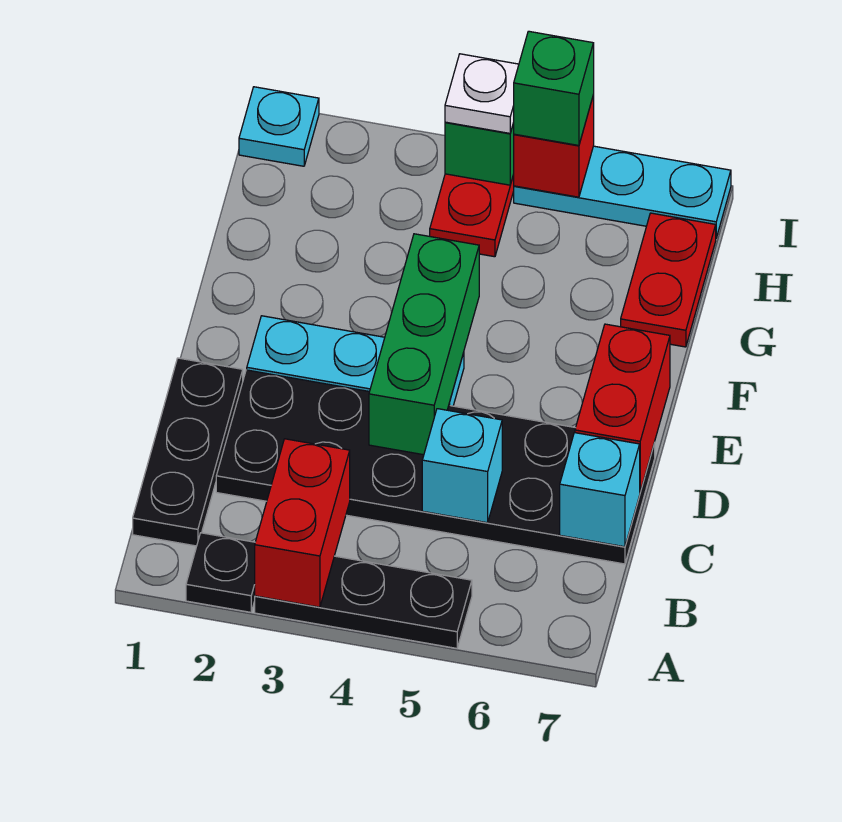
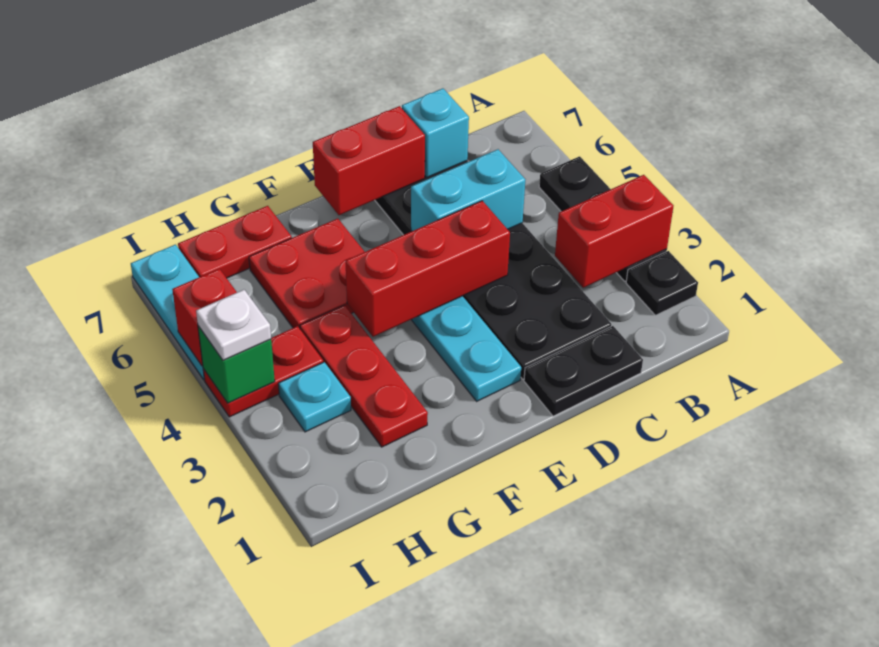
black 1x3 plate [133,358,243,546] -> black 1x2 plate [524,326,643,416]
cyan 1x1 brick [422,409,502,523] -> cyan 1x2 brick [411,149,525,231]
green 1x3 brick [369,234,479,455] -> red 1x3 brick [346,201,510,337]
none -> red 2x2 plate [249,219,364,328]
none -> red 1x3 plate [300,305,428,447]
cyan 1x1 plate [239,87,319,166] -> cyan 1x1 plate moved to [278,362,351,432]
green 1x1 brick [514,31,594,145] -> none

